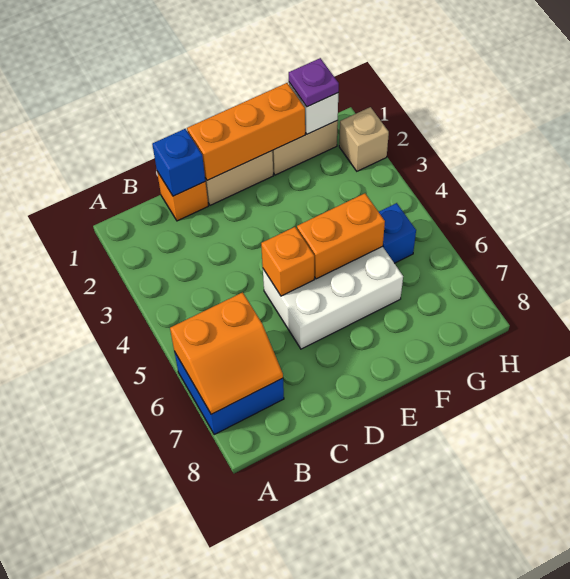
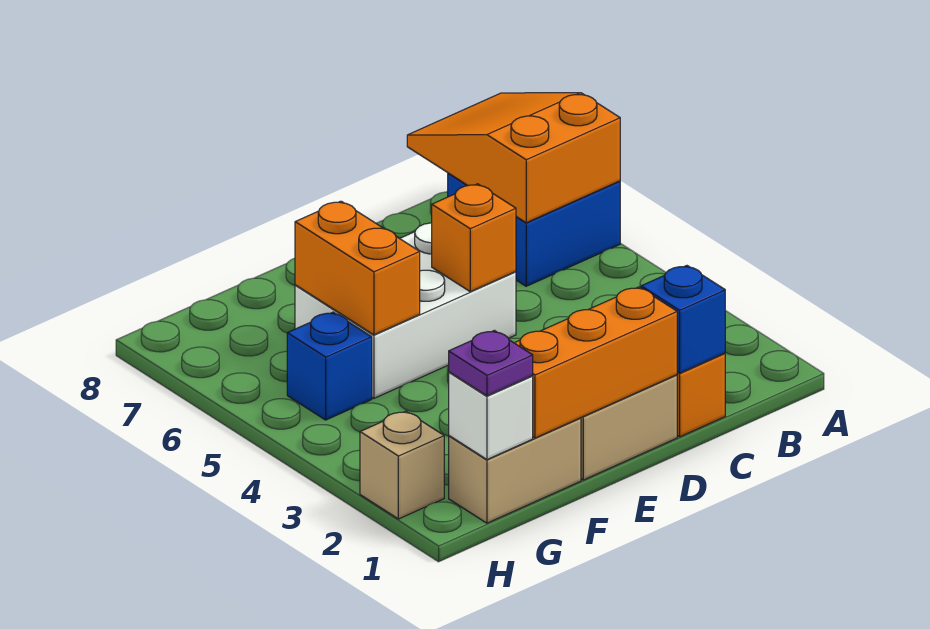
orange 2x2 slope [170,292,283,414] -> orange 2x3 slope [407,93,620,223]
orange 1x2 brick [297,193,385,279] -> orange 1x2 brick turned to [295,201,420,335]

